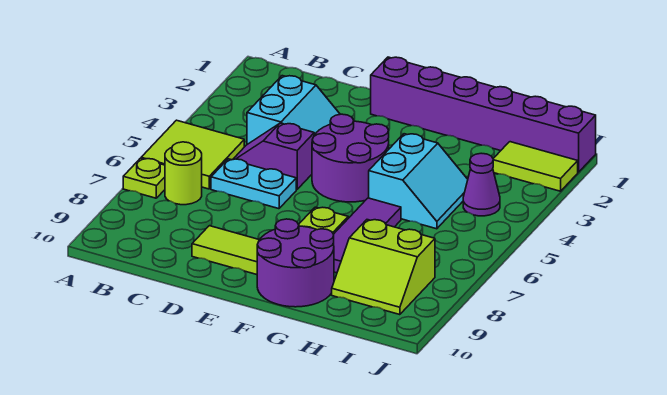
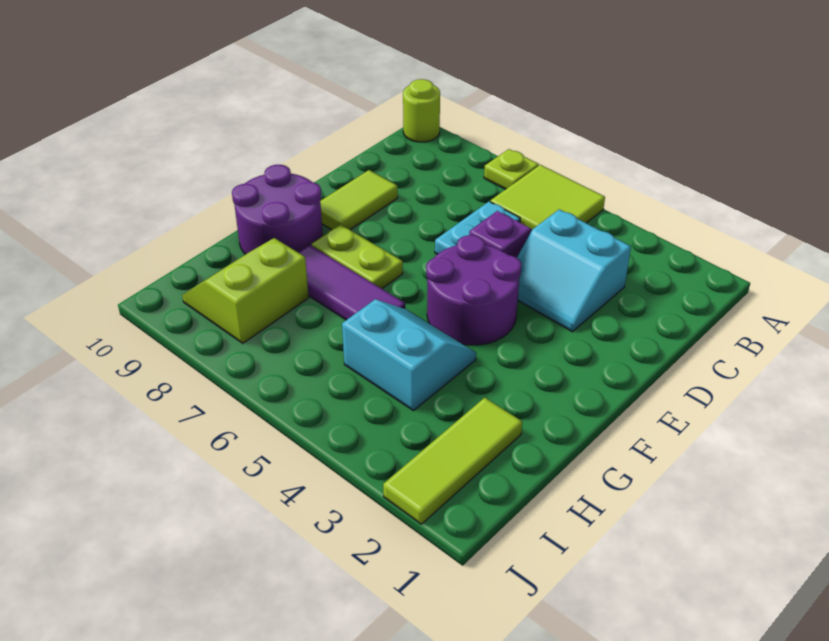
lime 1x1 round brick [165,142,202,205] -> lime 1x1 round brick moved to [403,79,440,142]
purple 1x6 brick [371,57,596,172] -> none
cyan 2x2 slope [369,134,468,229] -> cyan 2x2 slope turned to [342,299,476,411]
lime 1x2 tile [493,142,578,191] -> lime 1x3 tile [383,398,522,524]
purple 1x1 cone [463,153,500,216] -> none

